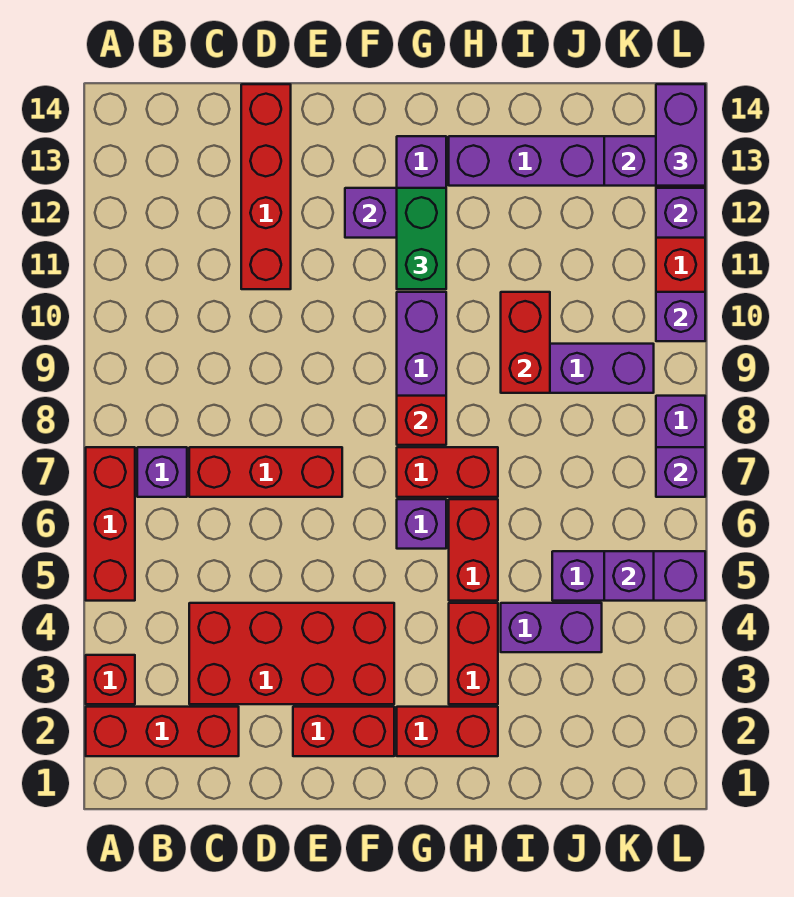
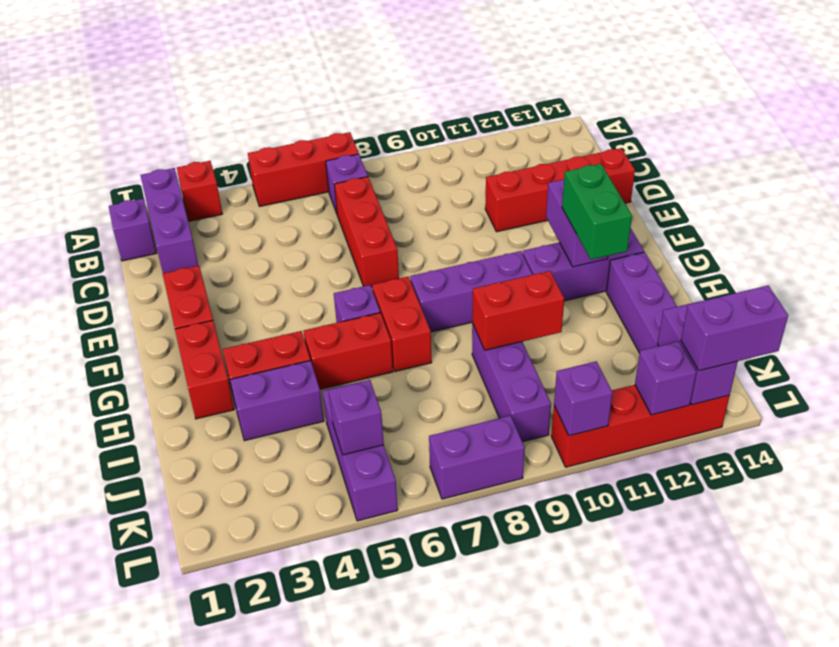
red 1x3 brick [86,707,239,756] -> purple 1x3 brick [141,168,198,273]
red 2x4 brick [189,603,394,704] -> none
red 1x1 brick [397,396,446,445] -> none
green 1x2 brick [397,188,446,289] -> green 1x2 brick turned to [562,164,632,260]
purple 1x2 brick [501,603,602,652] -> purple 1x2 brick turned to [230,361,324,441]
purple 1x1 brick [656,447,705,497] -> purple 1x1 brick moved to [109,199,156,261]

